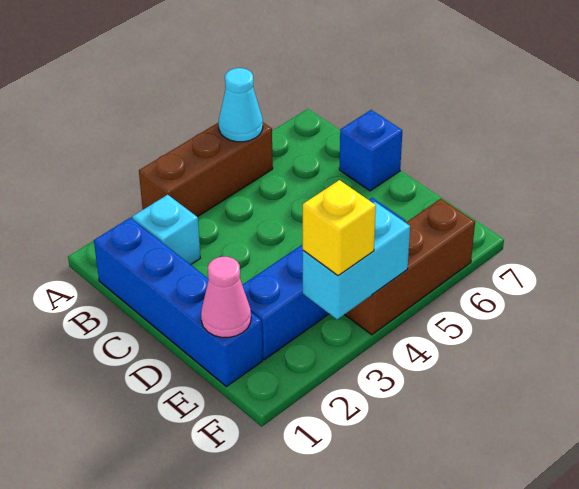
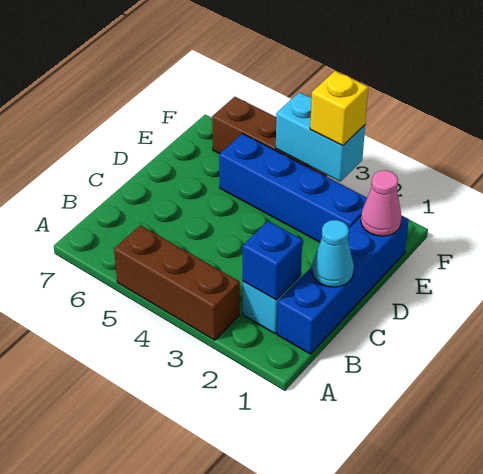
cyan 1x1 cone [219,68,263,142] -> cyan 1x1 cone moved to [312,220,354,287]
blue 1x1 brick [339,110,402,191] -> blue 1x1 brick moved to [243,221,302,300]

